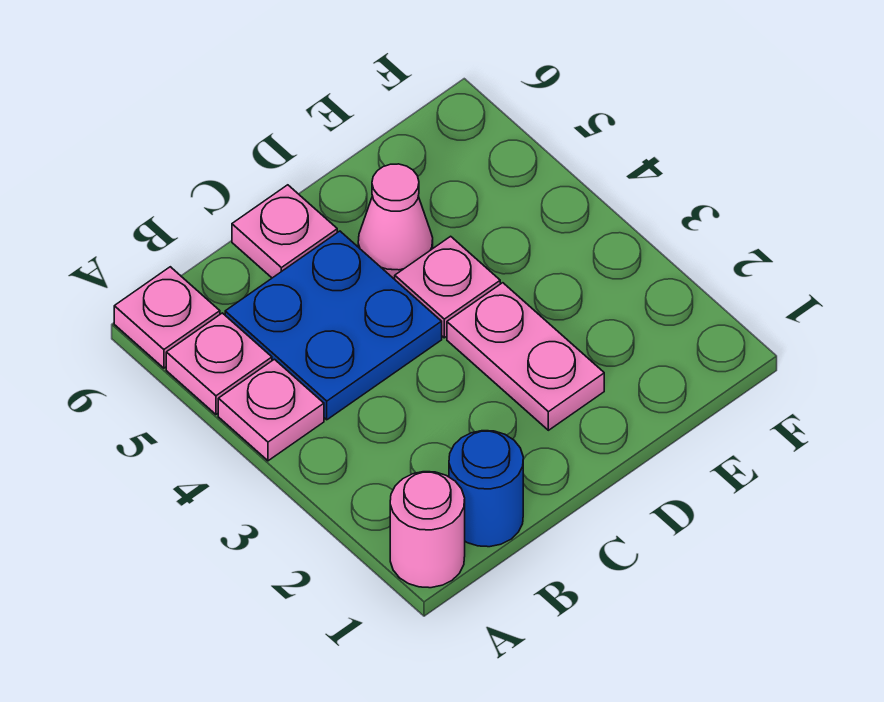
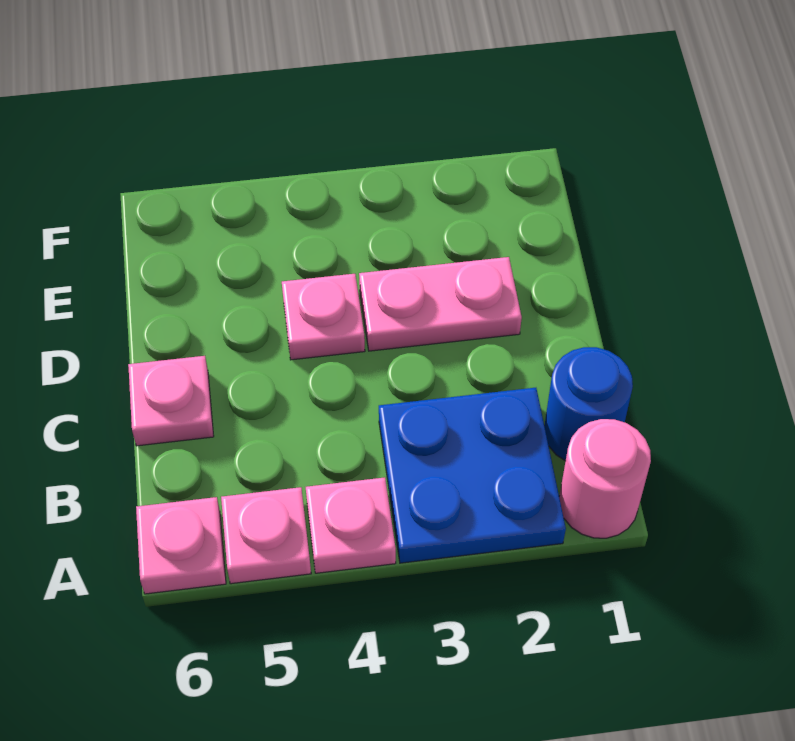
blue 2x2 plate [225,231,442,420] -> blue 2x2 plate moved to [379,388,566,563]
pink 1x1 cone [358,164,433,279] -> none

